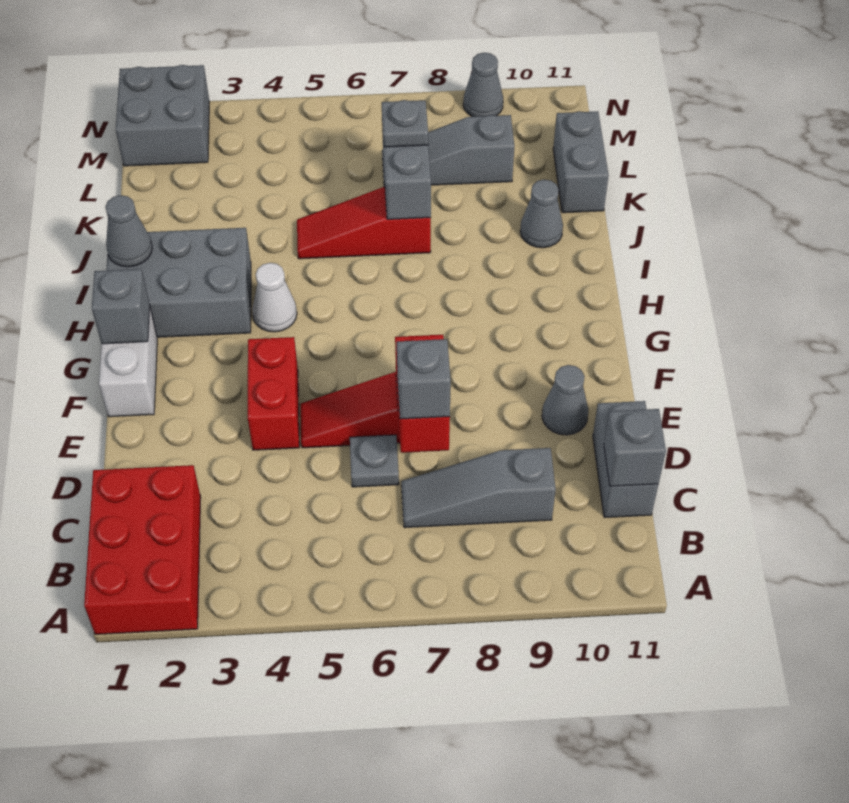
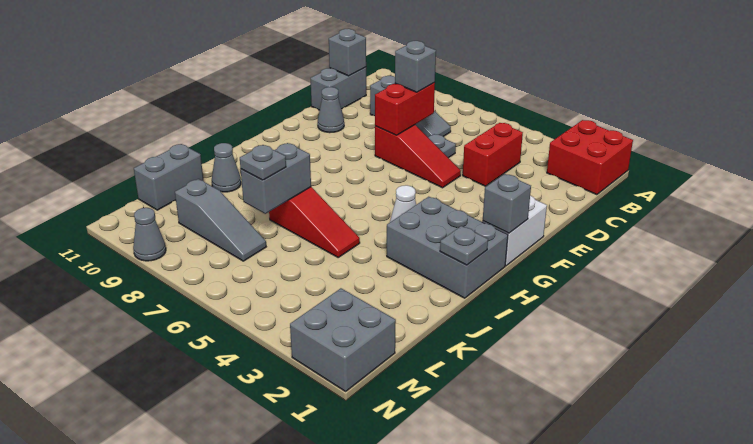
red 2x3 brick [84,465,201,634] -> red 2x2 brick [547,120,633,195]
red 1x2 brick [248,337,299,450] -> red 1x2 brick moved to [463,123,523,186]
grey 1x1 cone [105,195,152,267] -> grey 1x1 plate [440,226,488,265]

